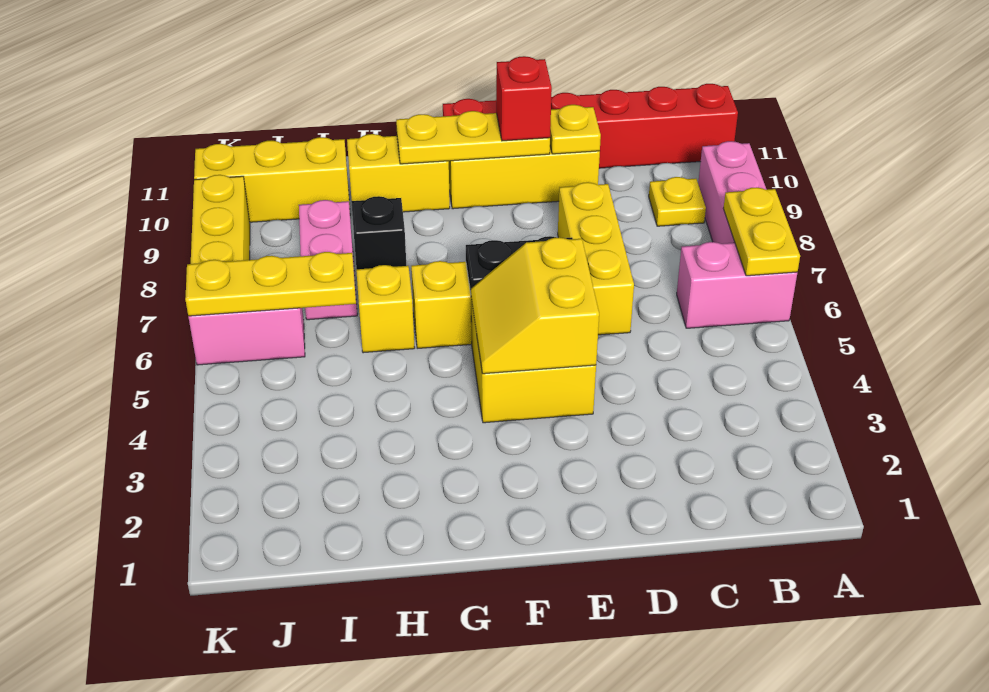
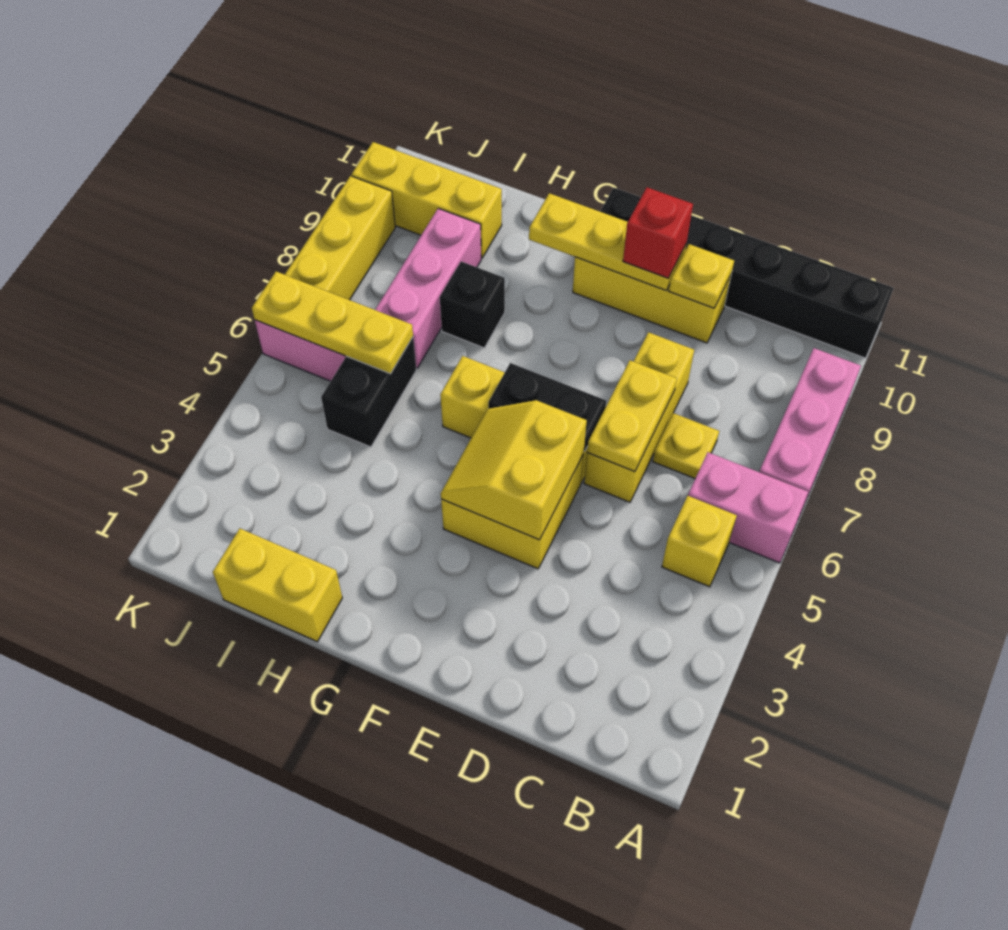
yellow 1x2 plate [723,187,800,276] -> yellow 1x2 plate moved to [587,360,677,472]
red 1x6 brick [443,84,738,168] -> black 1x6 brick [600,187,893,358]
yellow 1x1 plate [649,177,706,226] -> yellow 1x1 plate moved to [653,413,719,478]
yellow 1x2 brick [347,134,450,212] -> yellow 1x2 brick moved to [213,529,342,642]
yellow 1x1 brick [356,265,415,353] -> yellow 1x1 brick moved to [662,496,737,587]
none -> black 1x2 brick [321,338,416,447]
pink 1x2 brick [299,200,357,320] -> pink 1x3 brick [375,209,481,368]

